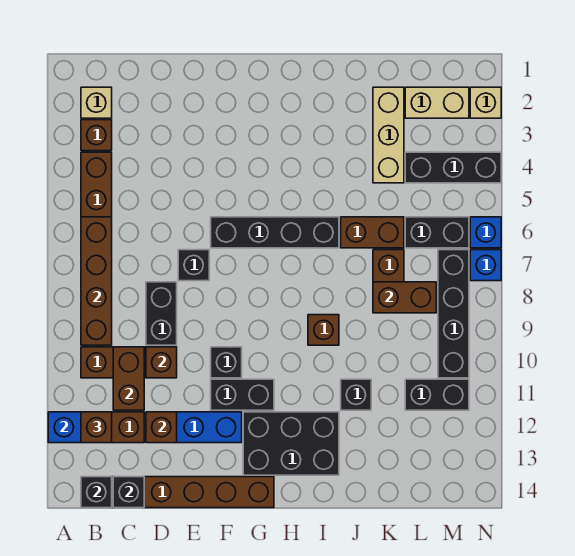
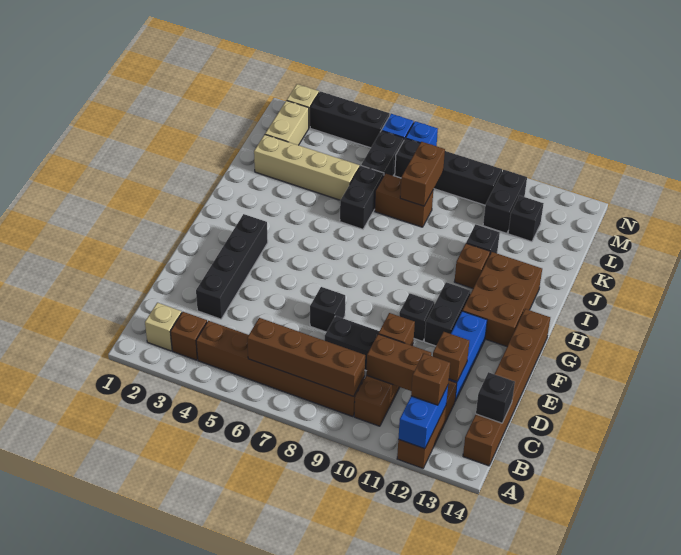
black 1x1 brick [81,477,112,508] -> black 1x1 brick moved to [508,196,544,242]
black 1x4 brick [211,217,339,248] -> black 1x4 brick moved to [196,214,268,319]
black 2x3 brick [243,412,339,475] -> brown 2x3 brick [463,252,542,346]
brown 1x1 brick [308,315,339,345] -> brown 1x1 brick moved to [454,243,490,288]
brown 1x2 brick [341,217,404,248] -> black 1x2 brick [340,166,384,229]
tan 1x3 brick [373,87,404,183] -> tan 1x4 brick [254,135,360,200]
black 1x3 brick [405,152,501,183] -> black 1x3 brick turned to [310,91,390,148]

